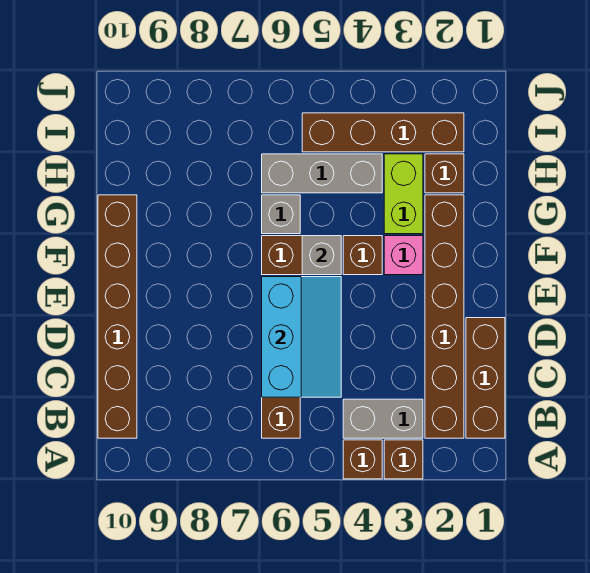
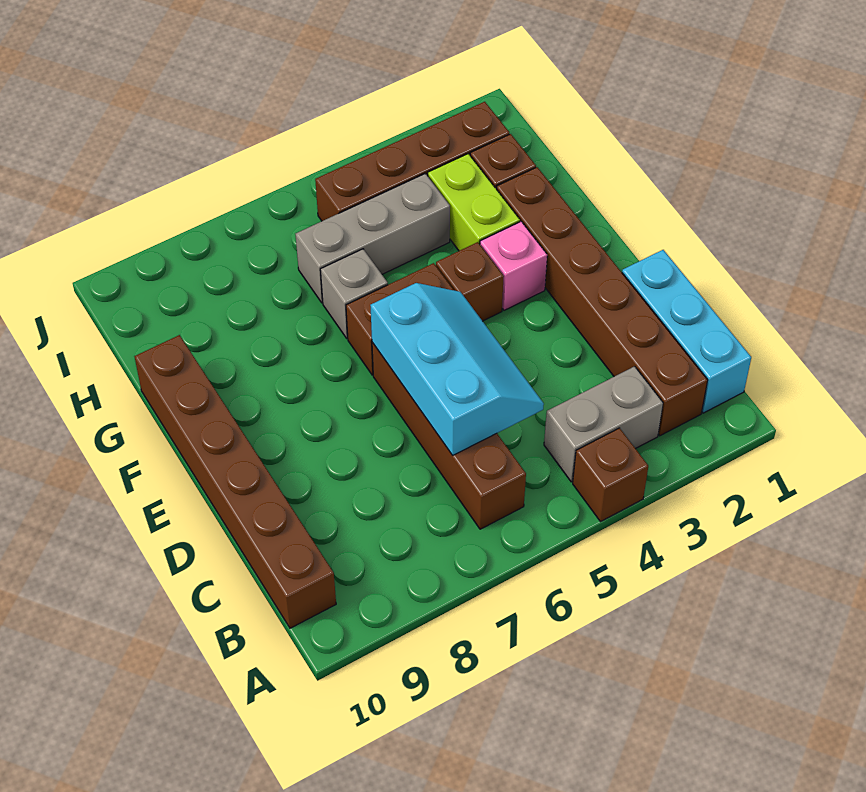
brown 1x1 brick [384,440,423,479] -> none
brown 1x3 brick [466,318,505,438] -> cyan 1x3 brick [622,250,751,413]
grey 1x1 brick [302,236,341,275] -> none

